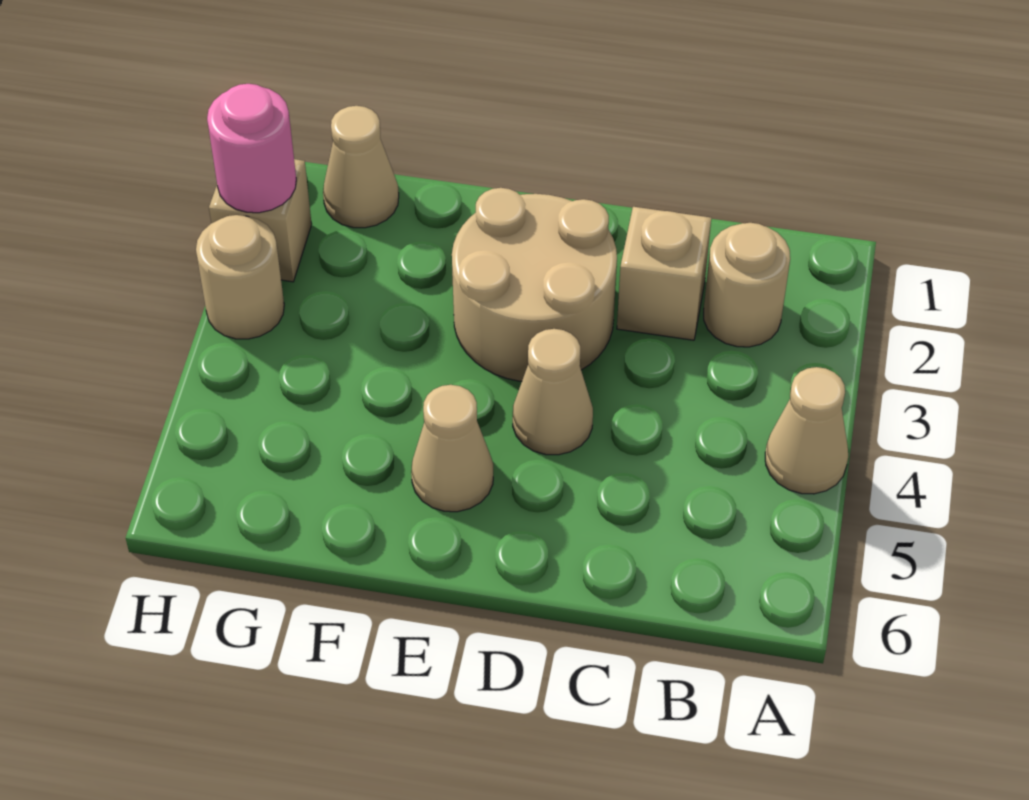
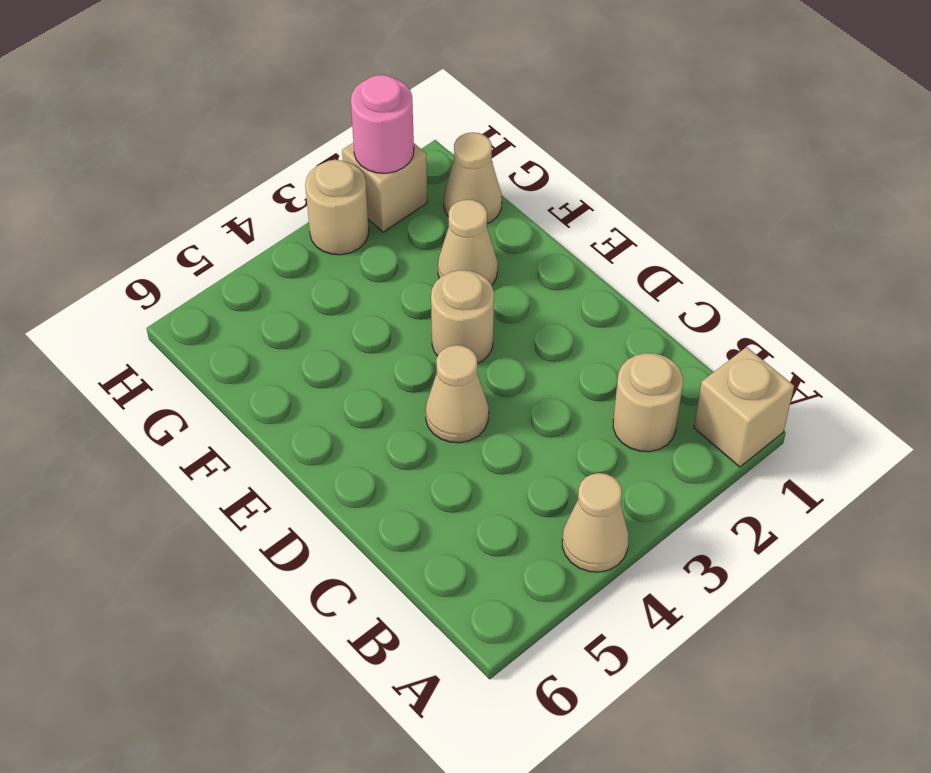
tan 1x1 brick [617,207,711,340] -> tan 1x1 brick moved to [694,347,794,467]
tan 2x2 round brick [452,188,617,381] -> tan 1x1 round brick [431,270,494,364]
tan 1x1 cone [411,385,493,512] -> tan 1x1 cone moved to [438,199,498,285]

